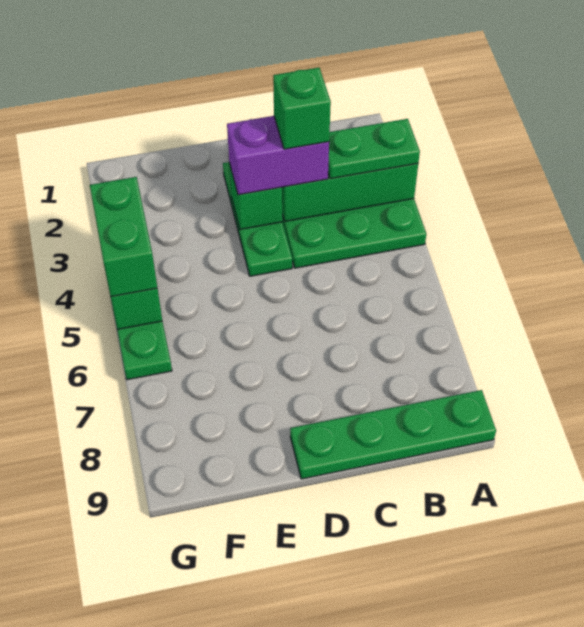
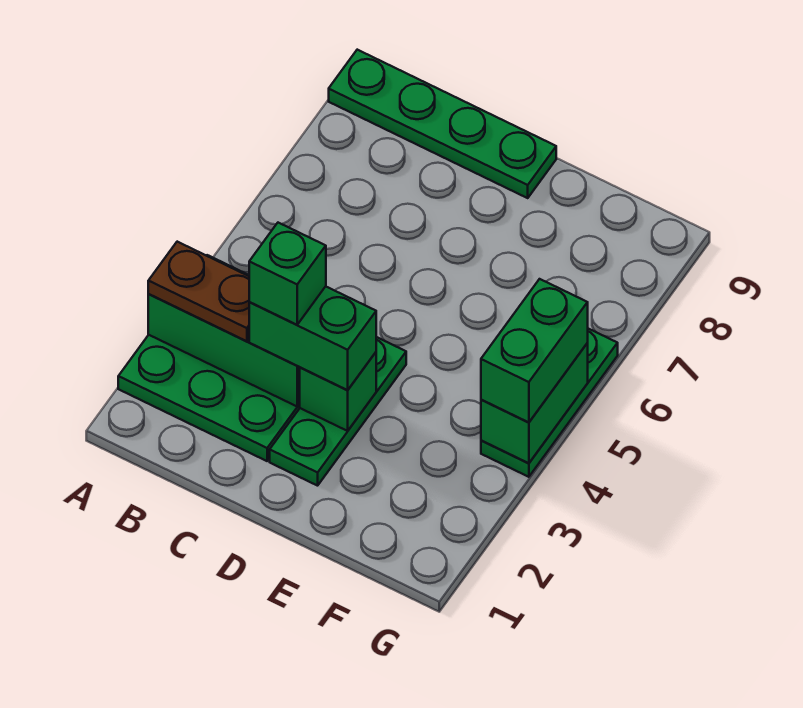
green 1x2 plate [328,119,420,179] -> brown 1x2 plate [148,242,249,341]
purple 1x2 brick [227,116,329,195] -> green 1x2 brick [249,286,376,390]

